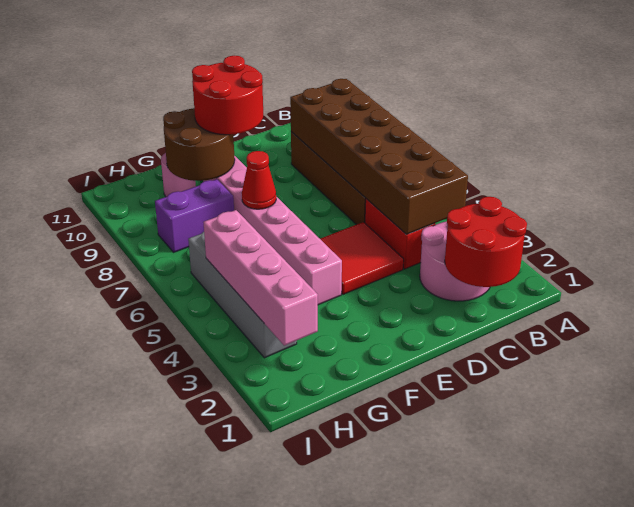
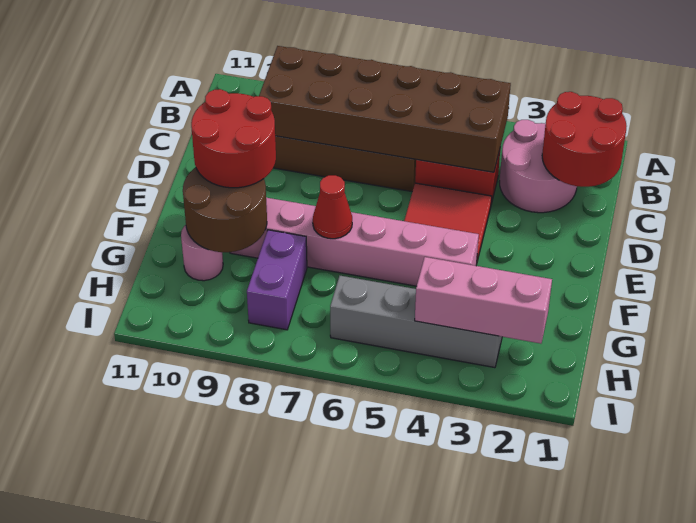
pink 1x4 brick [203,210,318,346] -> pink 1x3 brick [415,257,552,344]

